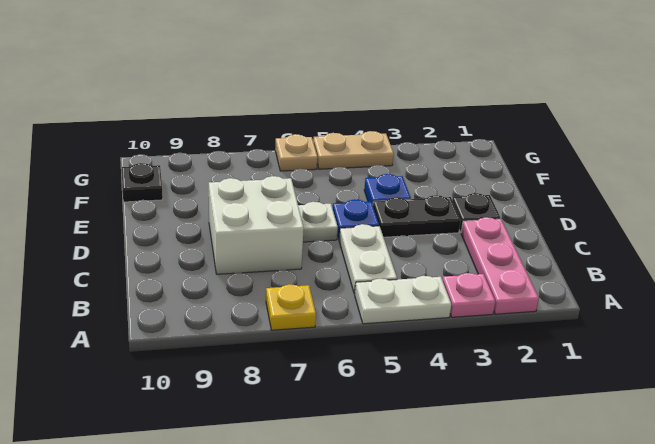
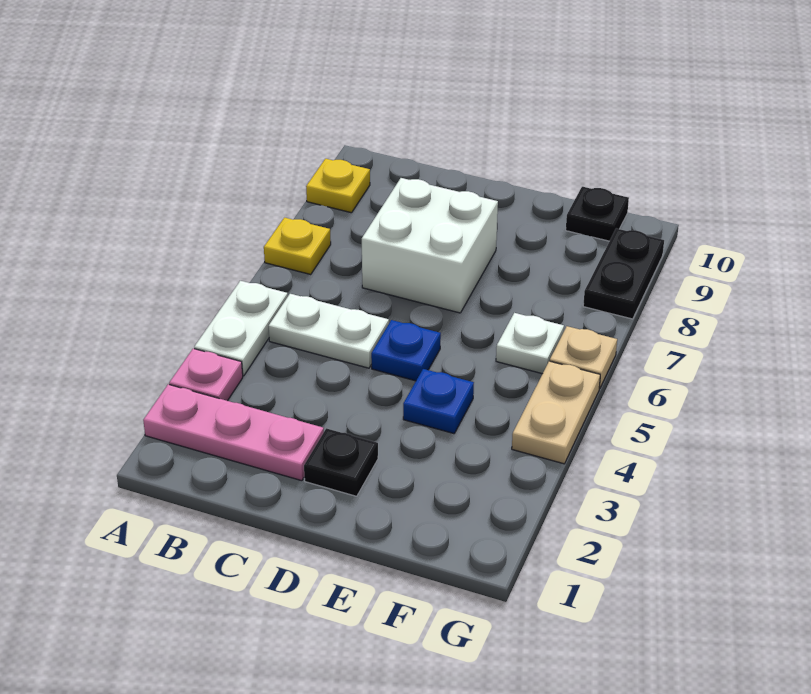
none -> yellow 1x1 plate [306,159,370,213]
black 1x2 plate [373,195,461,237] -> black 1x2 plate moved to [583,228,664,319]
white 1x1 plate [298,202,338,242] -> white 1x1 plate moved to [496,313,564,374]

